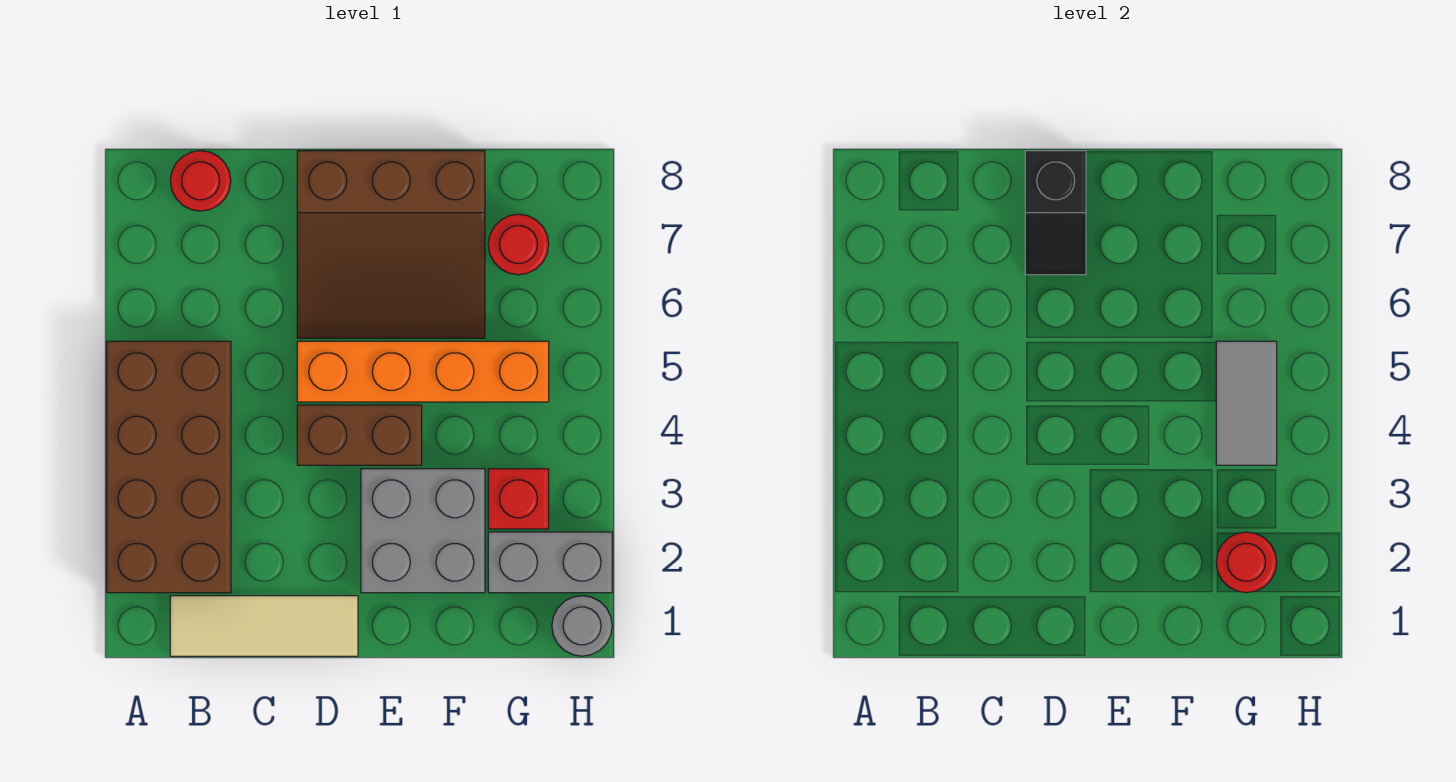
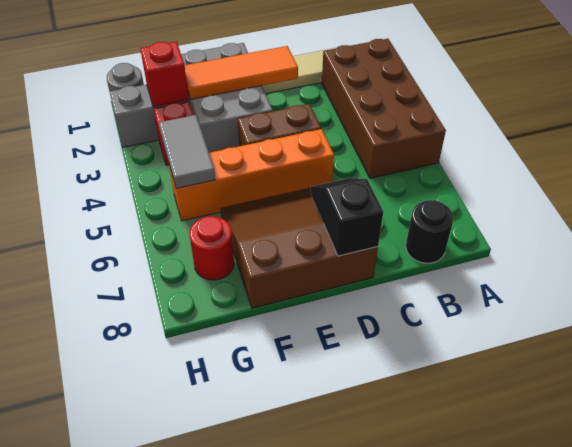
red 1x1 round brick [170,151,231,211] -> black 1x1 round brick [406,200,453,263]
none -> orange 1x3 tile [185,46,298,99]
grey 2x2 brick [361,469,485,593] -> grey 2x3 brick [181,43,273,153]
red 1x1 round brick [1216,532,1277,593] -> red 1x1 brick [140,42,189,107]

